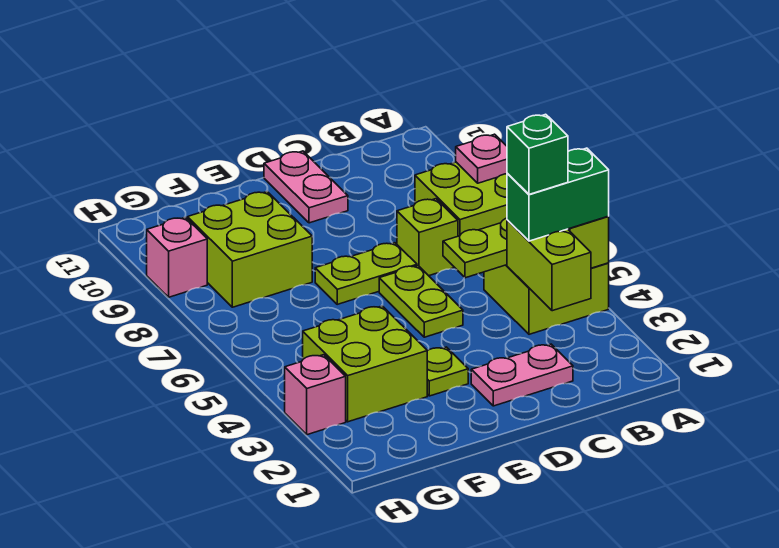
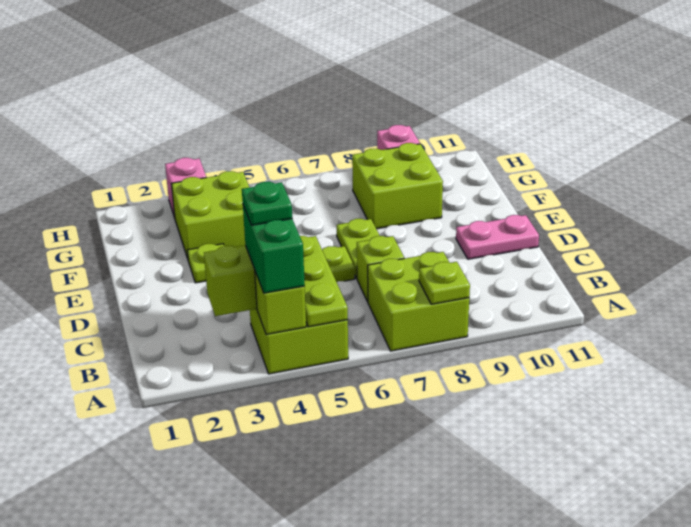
pink 1x1 plate [456,134,507,183] -> lime 1x1 plate [419,262,470,304]
green 1x1 brick [507,114,568,194] -> green 1x1 plate [242,182,292,225]
pink 1x2 plate [471,344,573,406] -> none

